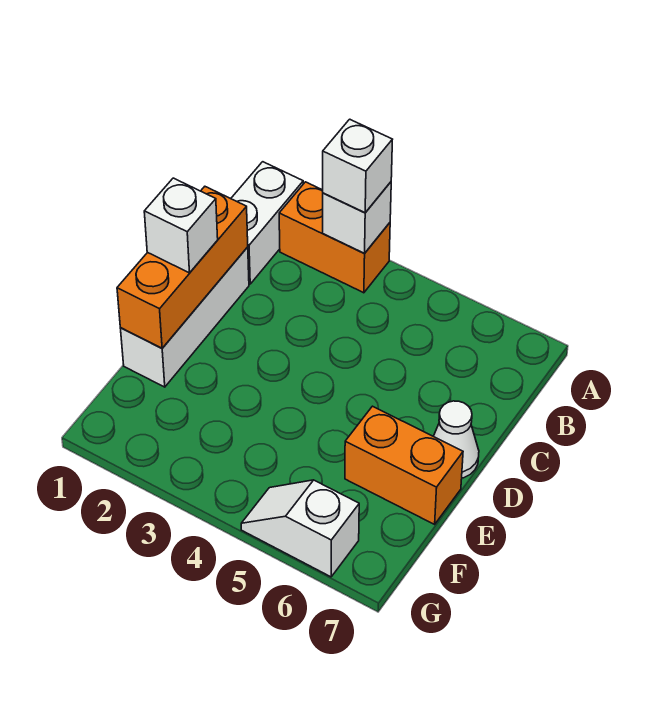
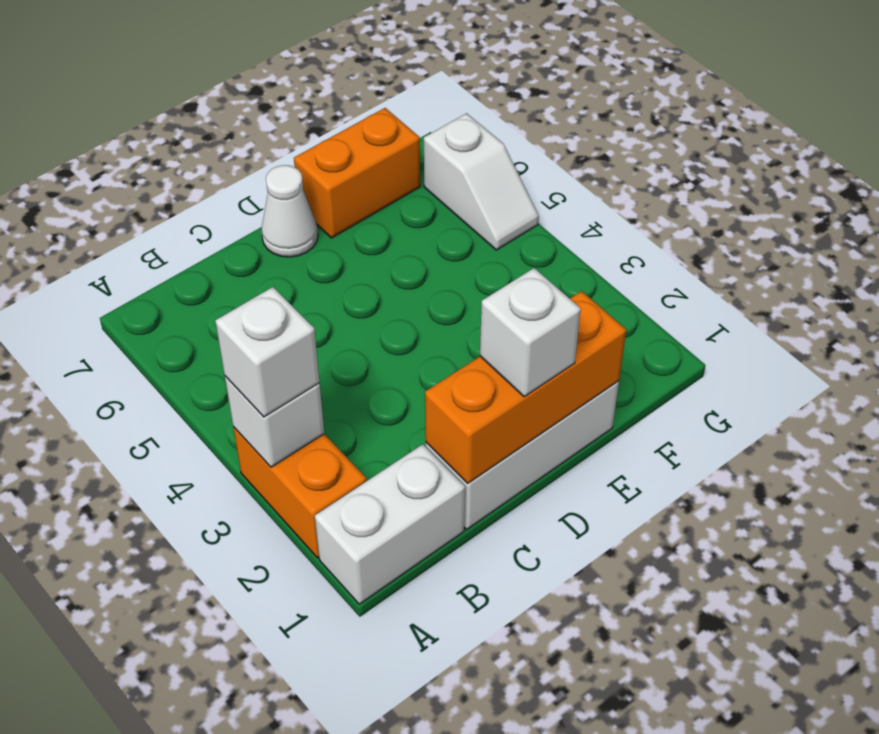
orange 1x2 brick [345,406,463,524] -> orange 1x2 brick turned to [294,108,420,238]

